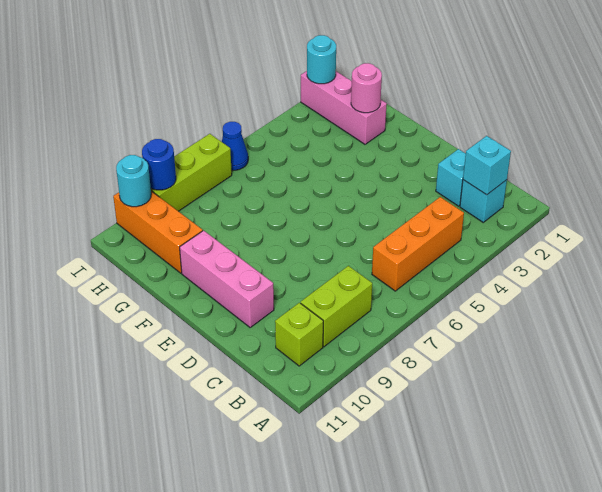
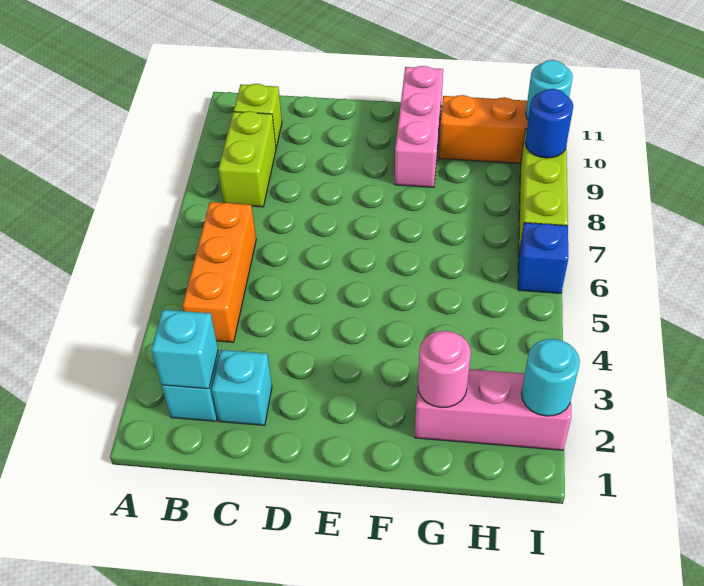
pink 1x3 brick [180,231,274,327] -> pink 1x3 brick turned to [395,66,443,187]
blue 1x1 cone [222,122,248,170] -> blue 1x1 brick [518,223,568,293]

